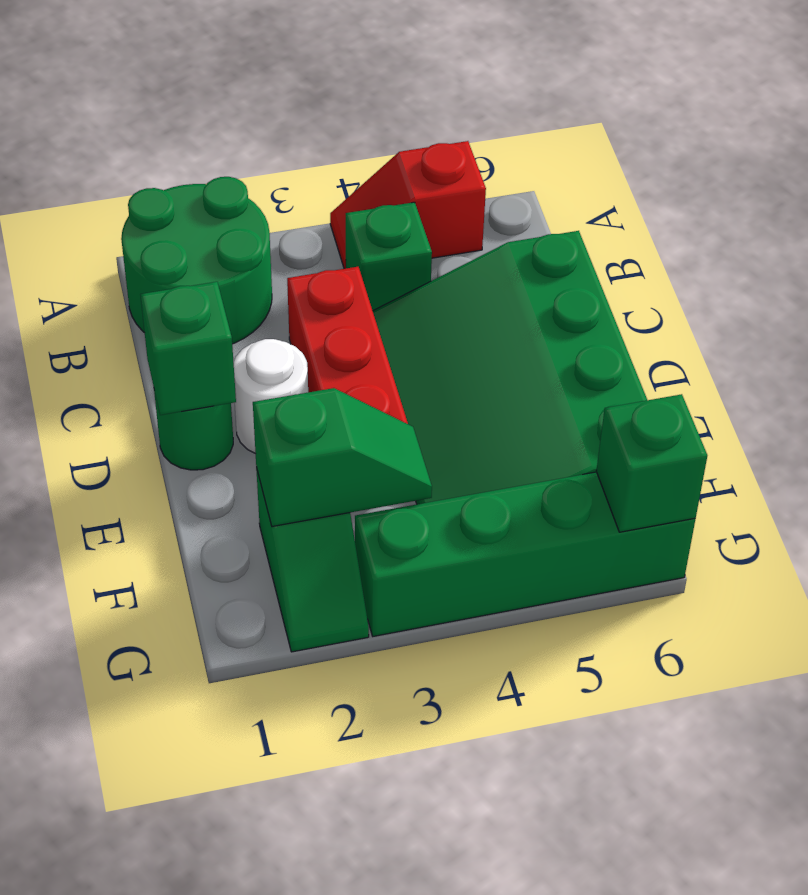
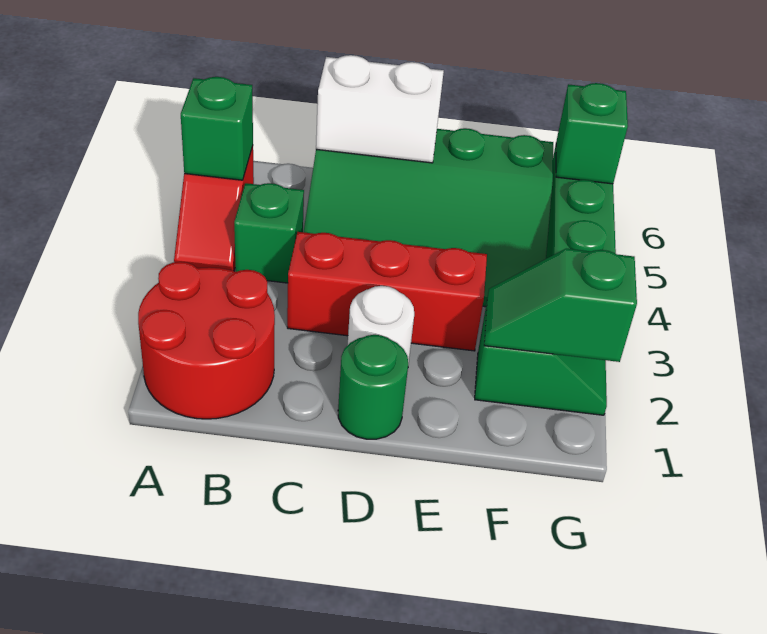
green 2x2 round brick [121,177,272,344] -> red 2x2 round brick [138,262,275,419]
none -> white 1x2 brick [316,55,444,163]
green 1x1 brick [140,282,236,415] -> green 1x1 brick moved to [181,77,253,180]
green 1x2 slope [253,388,432,527] -> green 1x2 slope turned to [484,249,637,362]

